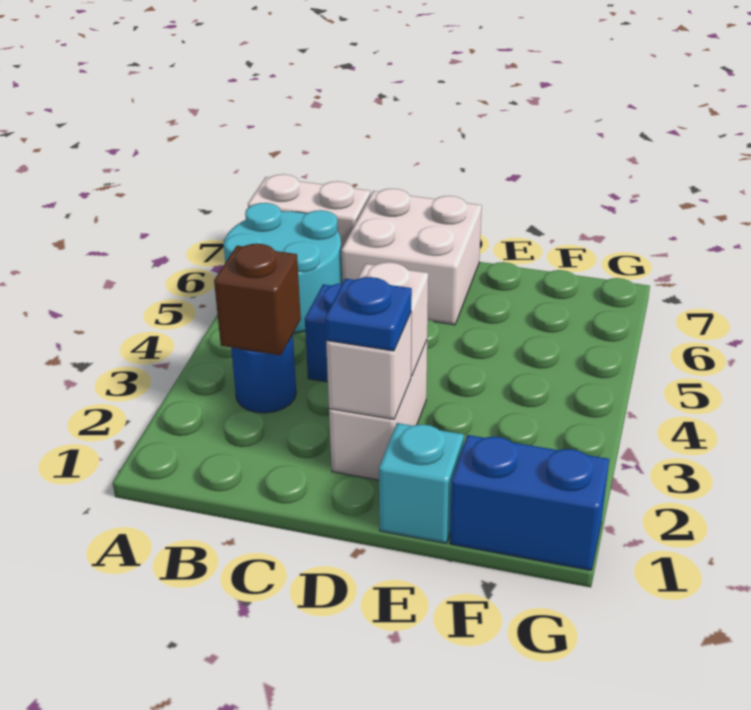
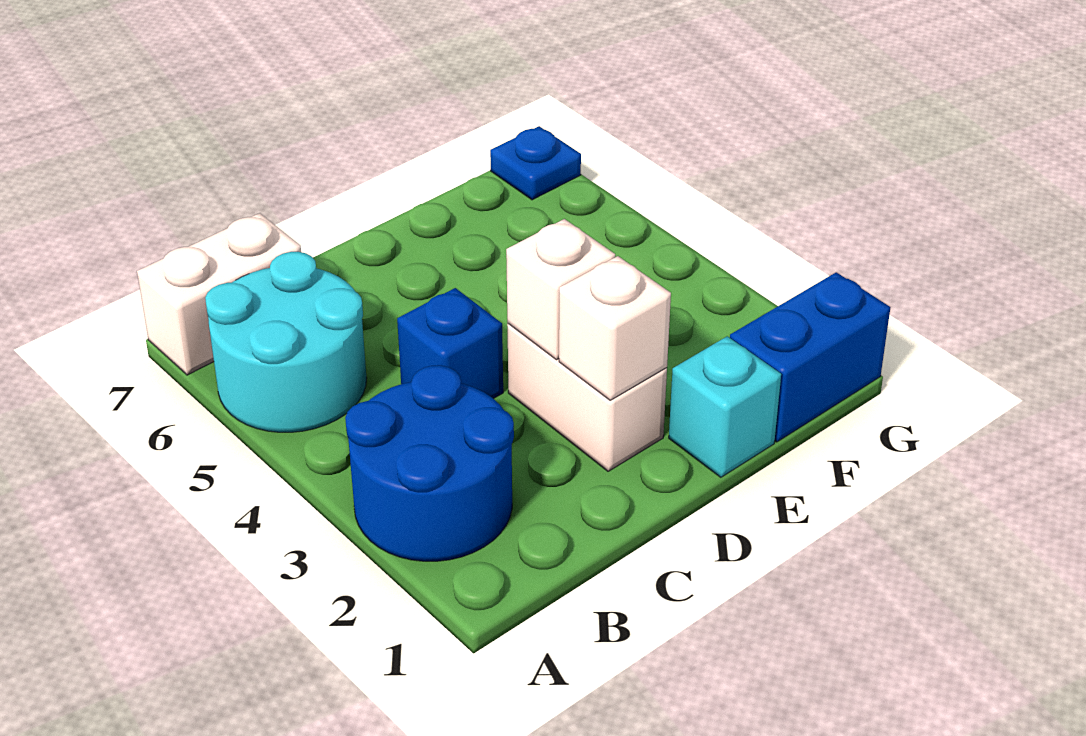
blue 1x1 round brick [231,334,296,413] -> blue 2x2 round brick [345,365,514,561]
brown 1x1 brick [214,244,301,355] -> none
white 2x2 brick [342,189,482,325] -> none
blue 1x1 plate [325,277,412,351] -> blue 1x1 plate moved to [490,126,581,200]

